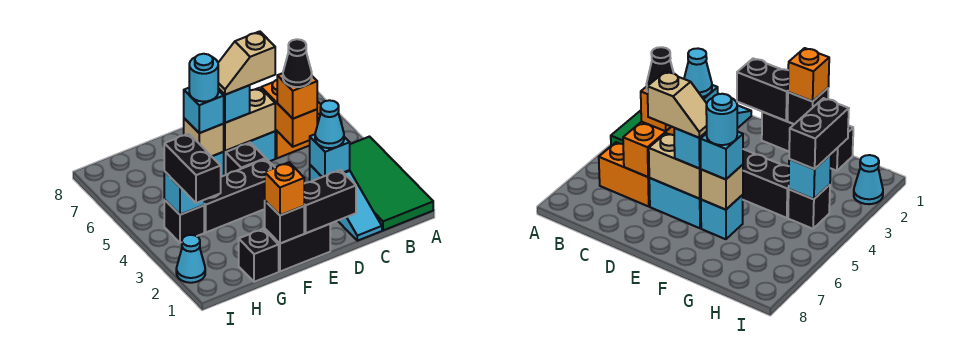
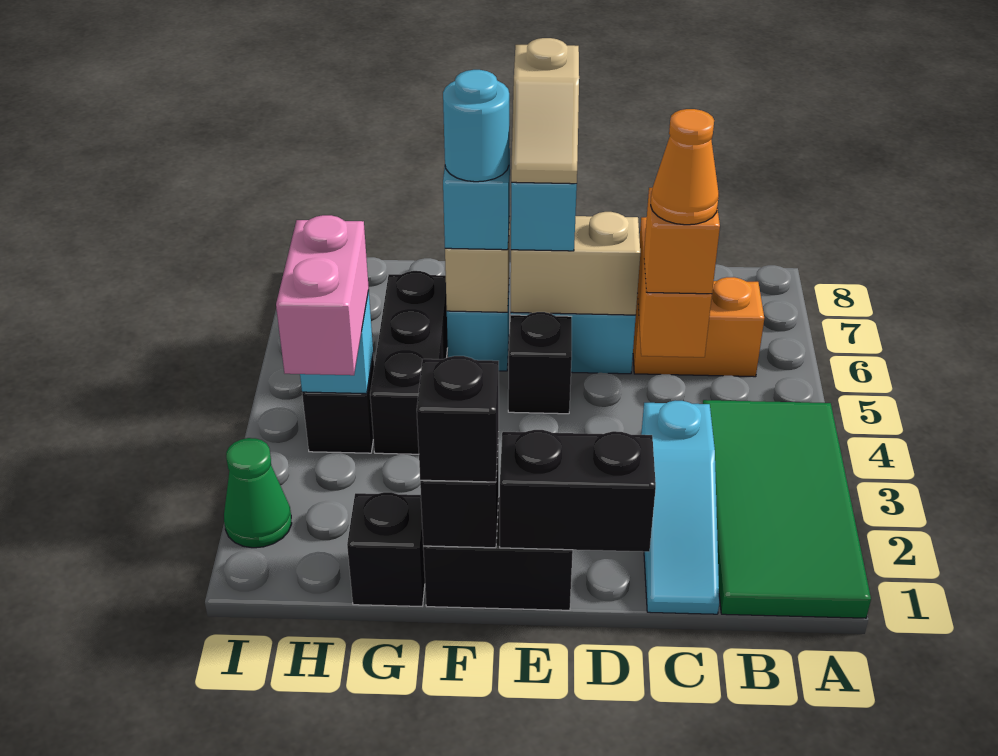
cyan 1x1 brick [310,134,350,177] -> none
cyan 1x1 cone [315,100,344,148] -> none
black 1x1 cone [283,39,312,87] -> orange 1x1 cone [651,109,719,225]
tan 1x2 slope [218,31,275,95] -> tan 1x2 slope turned to [511,38,579,184]
black 1x3 brick [204,159,275,232] -> black 1x3 brick turned to [370,271,448,454]
orange 1x1 brick [265,162,304,215] -> black 1x1 brick [417,356,499,482]
black 1x2 brick [164,134,221,203] -> pink 1x2 brick [276,215,369,375]
cyan 1x1 cone [176,235,205,283] -> green 1x1 cone [224,438,292,548]

